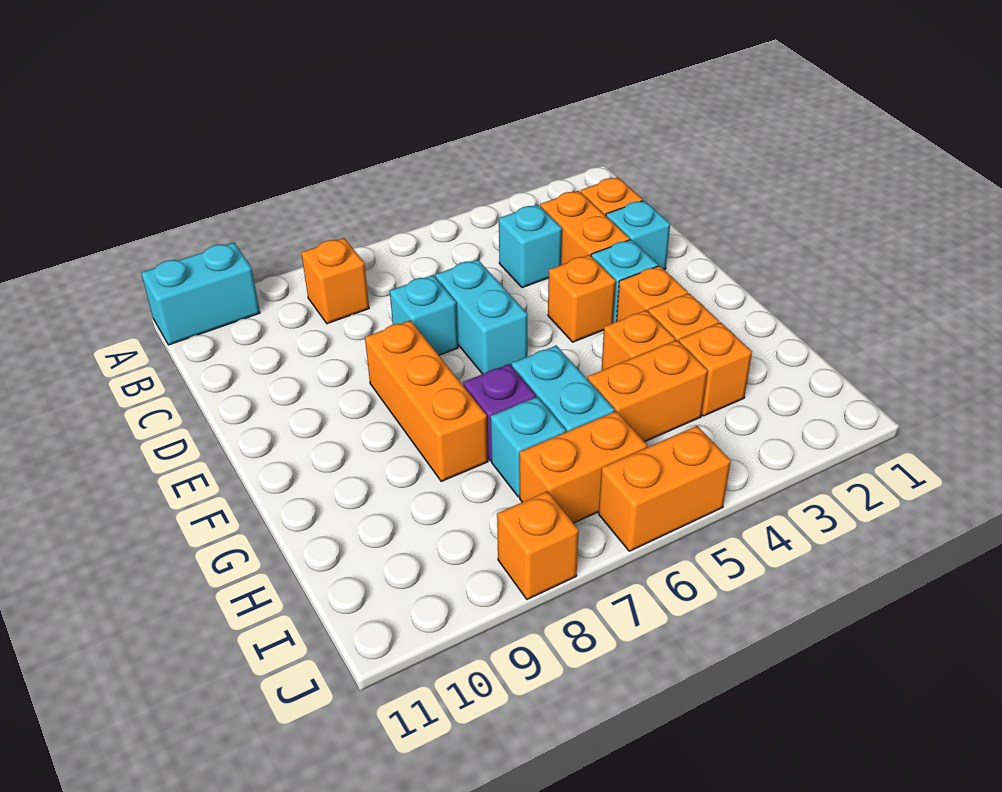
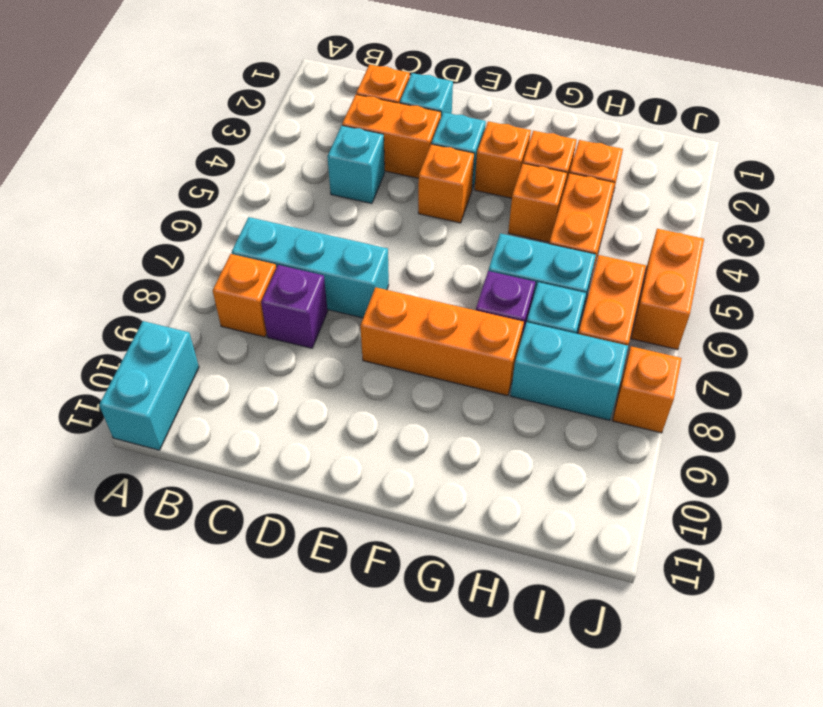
none -> purple 1x1 brick [261,265,328,348]
cyan 1x2 brick [435,259,527,374] -> cyan 1x2 brick moved to [510,322,628,420]
cyan 1x1 brick [390,275,458,355] -> cyan 1x3 brick [231,217,389,318]

